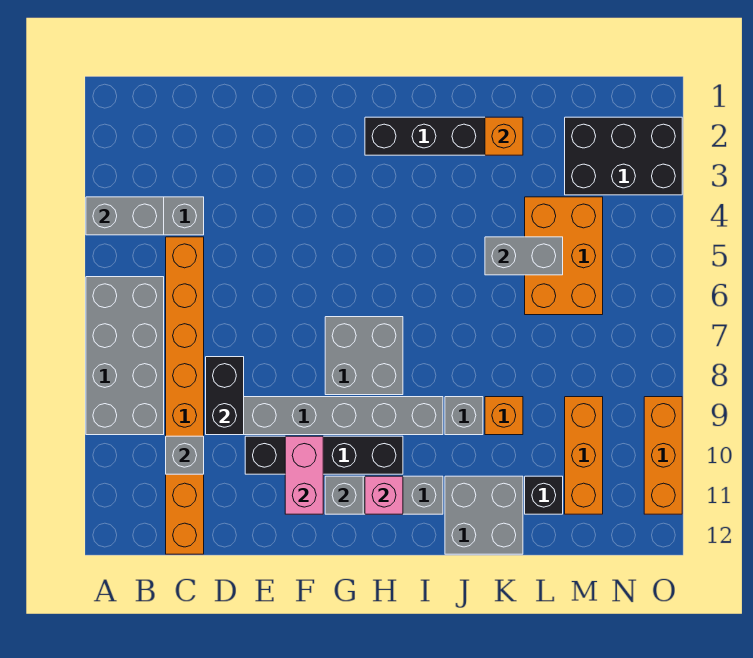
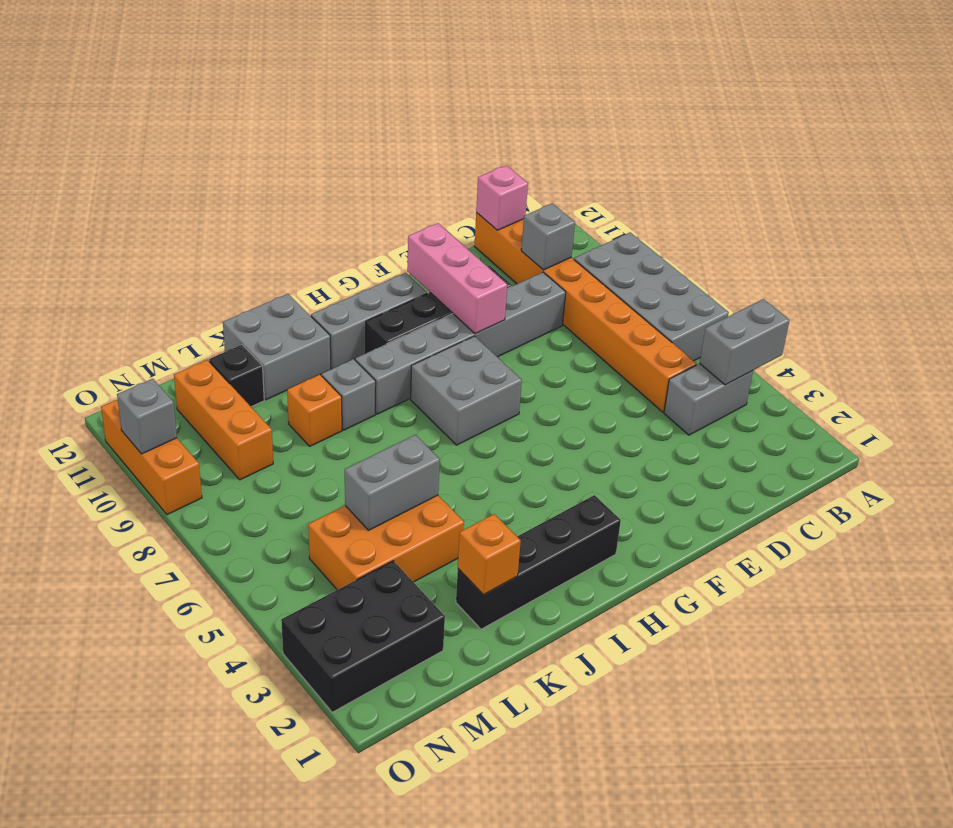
black 1x2 brick [206,357,244,435] -> none
pink 1x2 brick [285,436,323,514] -> pink 1x3 brick [407,223,507,334]
grey 1x1 brick [325,476,363,514] -> grey 1x1 brick moved to [117,379,177,454]
pink 1x1 brick [365,476,403,514] -> pink 1x1 brick moved to [476,165,528,230]
orange 2x3 brick [525,197,603,315] -> orange 2x3 brick turned to [308,495,464,590]

